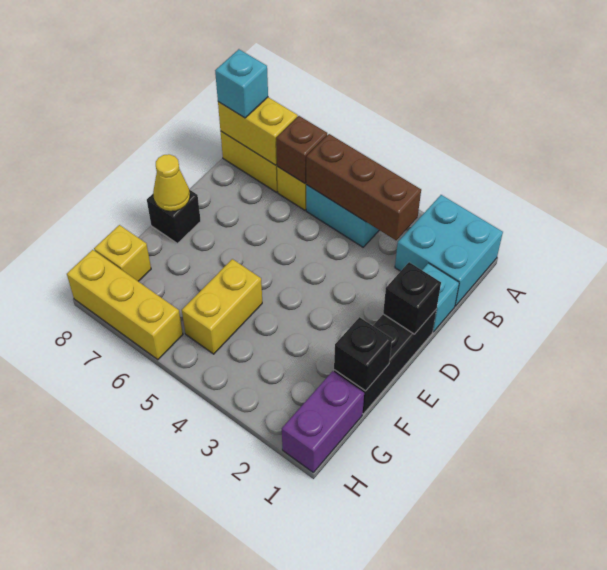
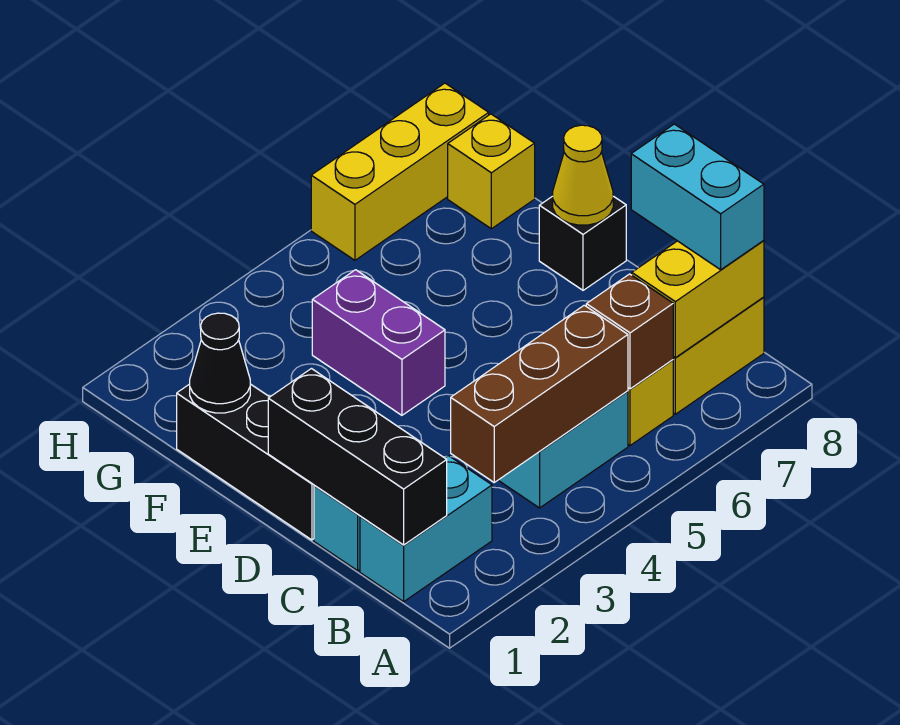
cyan 2x2 brick [395,195,503,306] -> cyan 1x2 brick [360,456,492,602]
cyan 1x1 brick [215,49,268,118] -> cyan 1x2 brick [631,124,764,270]
black 1x1 brick [383,262,441,334] -> black 1x3 brick [268,369,447,545]
black 1x1 brick [334,317,392,391] -> black 1x1 cone [190,313,250,413]
yellow 1x2 brick [182,259,262,354] -> none
purple 1x2 brick [282,371,364,472] -> purple 1x2 brick moved to [312,270,445,415]

